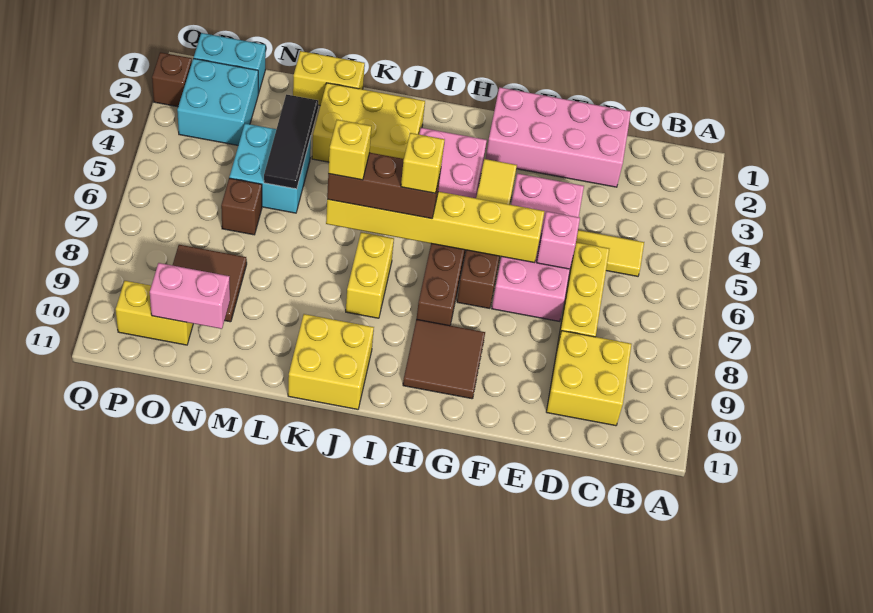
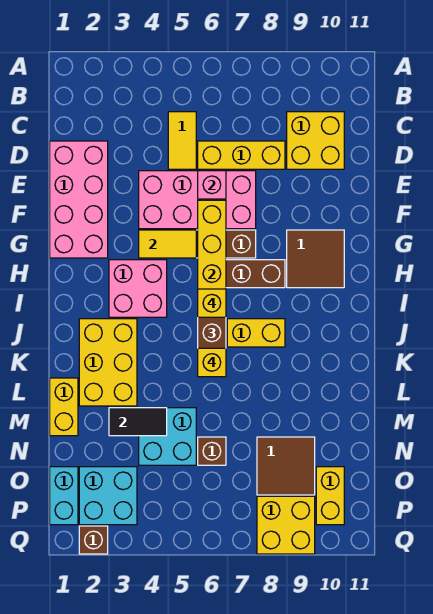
yellow 2x2 brick [288,314,374,409] -> yellow 2x2 brick moved to [257,496,315,554]
black 1x3 tile [264,94,318,189] -> black 1x2 tile [109,408,167,436]
pink 1x2 brick [150,263,230,329] -> none

